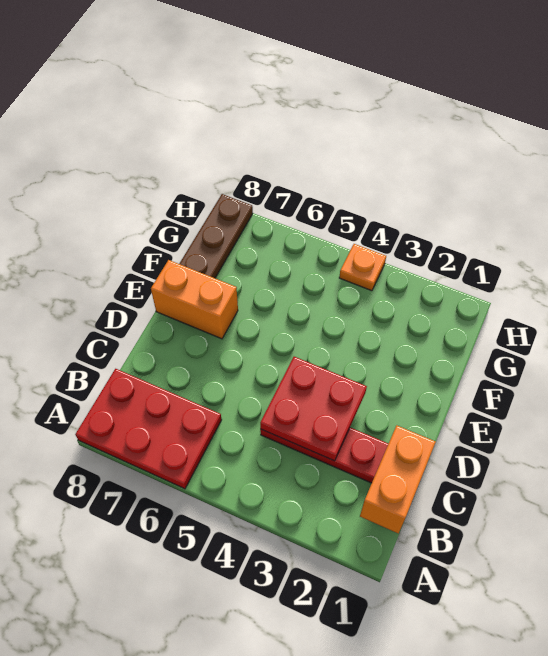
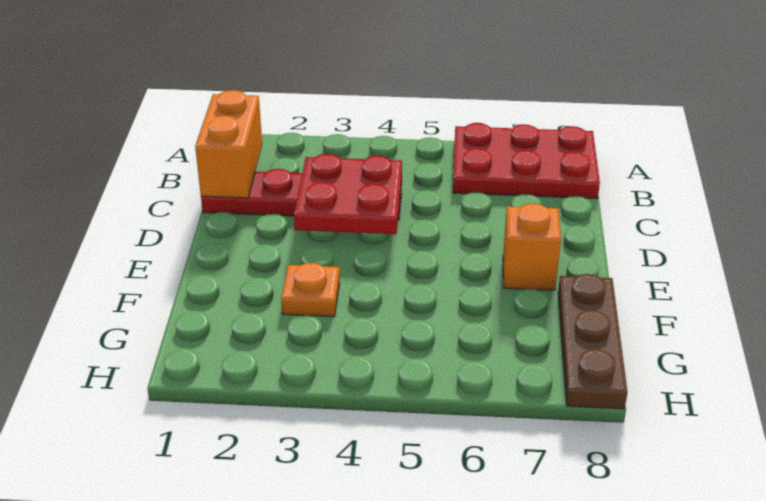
orange 1x2 brick [151,260,238,339] -> orange 1x1 brick [503,204,561,290]
orange 1x1 plate [339,244,386,291] -> orange 1x1 plate moved to [281,263,340,317]

